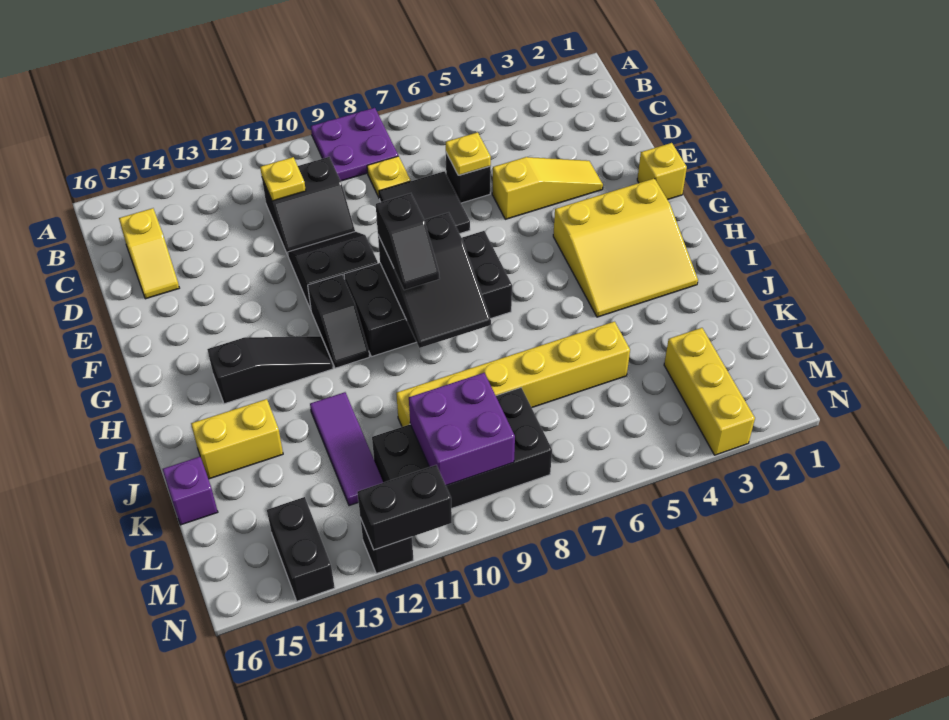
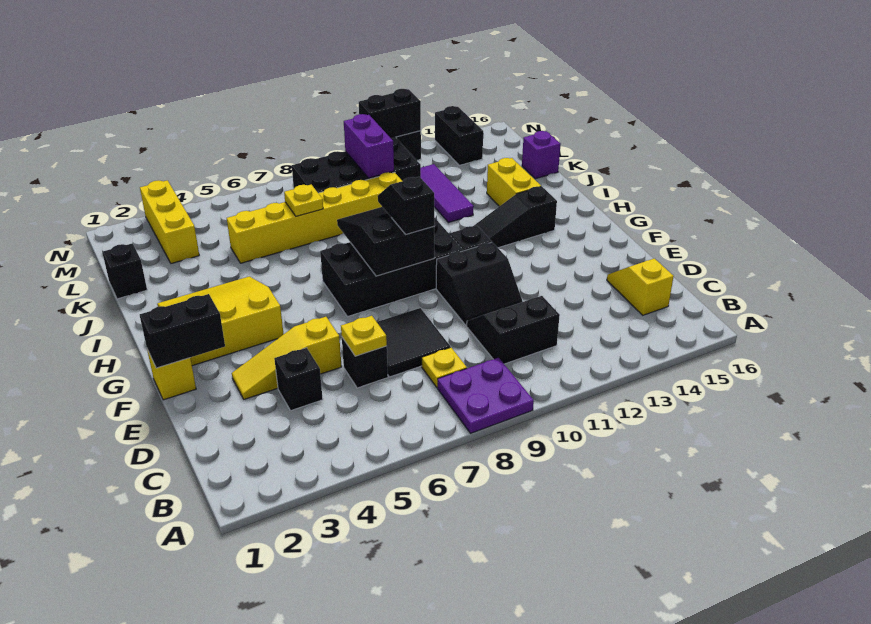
yellow 1x1 plate [260,157,306,201] -> yellow 1x1 plate moved to [284,185,323,216]
none -> black 1x1 brick [274,348,323,411]
none -> black 1x2 brick [140,294,225,368]
yellow 1x2 brick [191,399,283,479] -> yellow 1x2 brick turned to [487,158,541,206]
none -> black 1x1 brick [102,243,147,299]
purple 2x2 brick [409,373,515,486] -> purple 1x2 brick [344,114,394,178]

